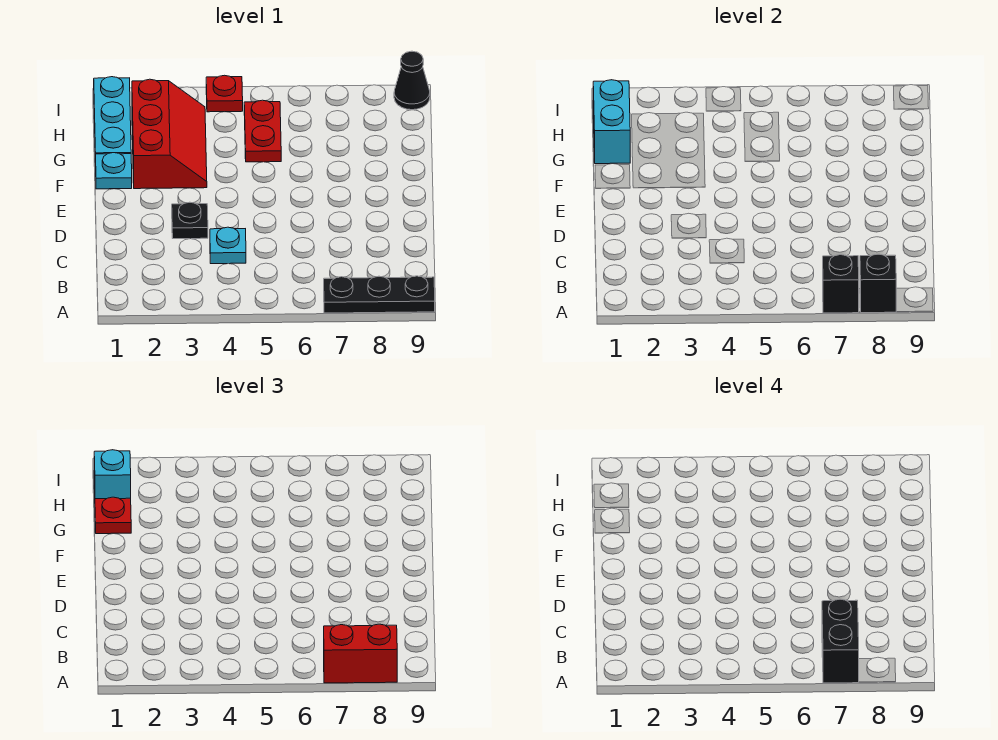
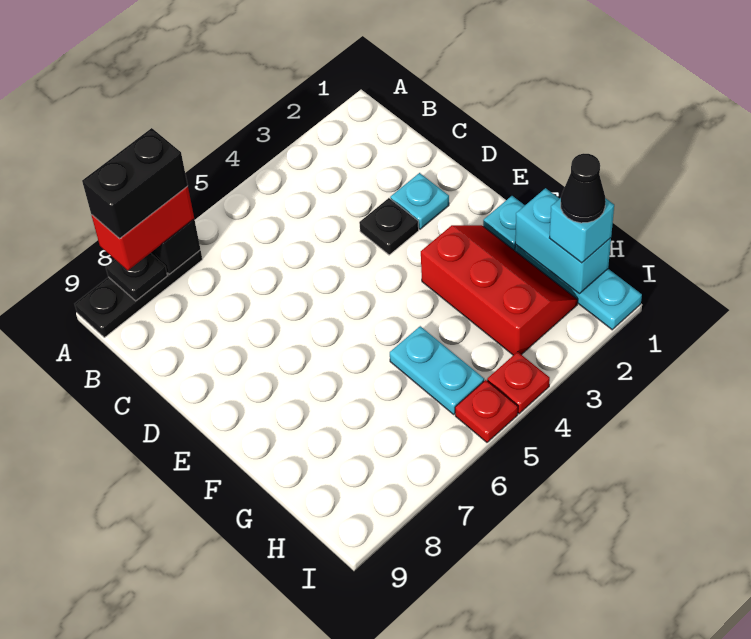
black 1x2 brick [822,599,859,683] -> black 1x2 brick turned to [82,128,188,239]
black 1x1 brick [860,254,896,313] -> black 1x1 plate [106,253,167,301]
cyan 1x1 plate [210,227,246,264] -> cyan 1x1 plate moved to [390,173,449,229]
red 2x3 slope [132,79,207,189] -> red 2x3 slope turned to [421,225,578,355]
red 1x1 plate [95,497,131,534] -> red 1x1 plate moved to [455,380,518,442]
red 1x2 plate [244,100,281,162] -> cyan 1x2 plate [390,326,484,414]
black 1x1 cone [394,51,430,110] -> black 1x1 cone moved to [561,154,606,223]

